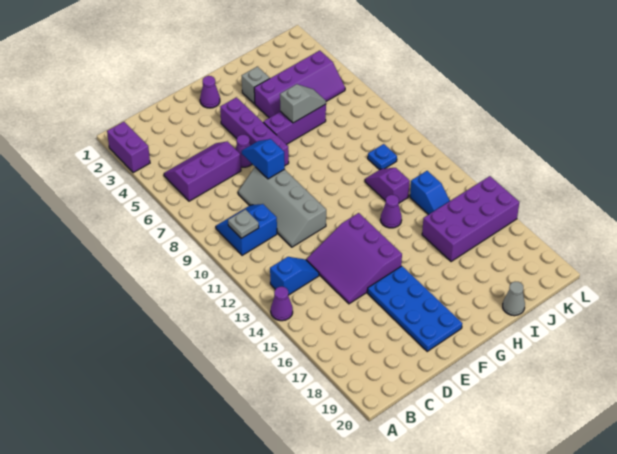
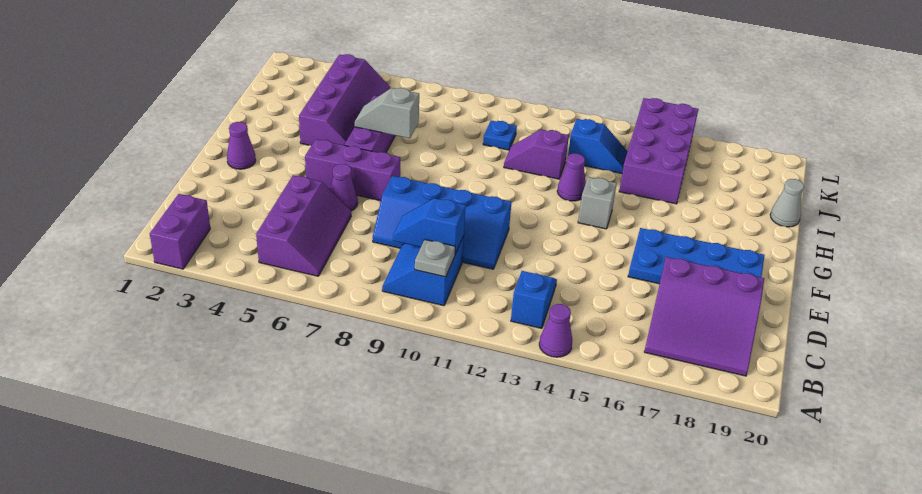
purple 1x2 brick [107,122,150,173] -> purple 1x2 brick turned to [150,194,210,269]
purple 2x3 slope [164,141,241,201] -> purple 2x3 slope turned to [256,175,351,276]
grey 2x4 slope [238,167,326,247] -> blue 2x4 slope [373,176,512,269]
purple 3x3 slope [306,213,402,304] -> purple 3x3 slope moved to [644,257,764,376]
blue 1x2 slope [242,139,285,179] -> blue 1x2 slope moved to [393,198,466,254]
purple 1x4 brick [220,97,289,165] -> purple 1x3 brick [305,139,400,201]
grey 1x1 brick [242,66,270,104] -> grey 1x1 brick moved to [578,177,617,229]
grey 1x2 slope [280,84,326,123] -> grey 1x2 slope turned to [355,88,419,138]

